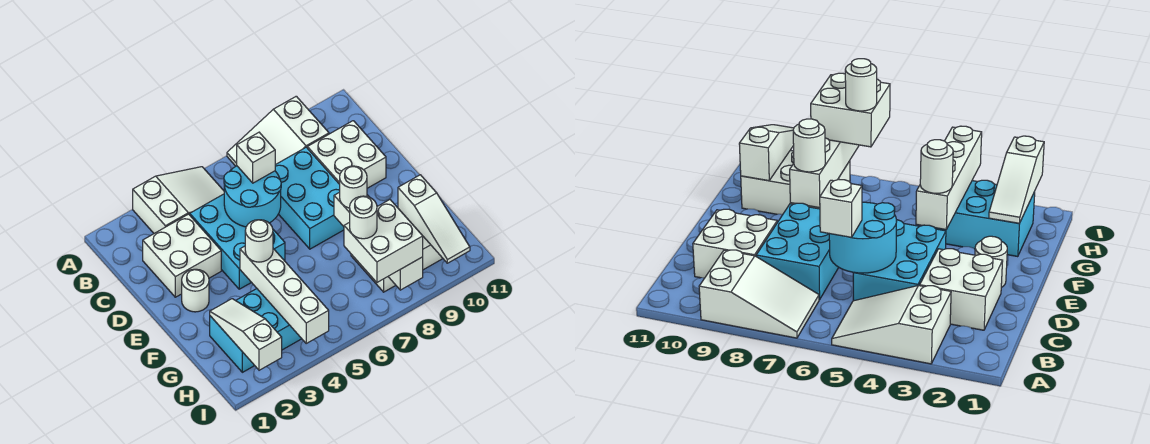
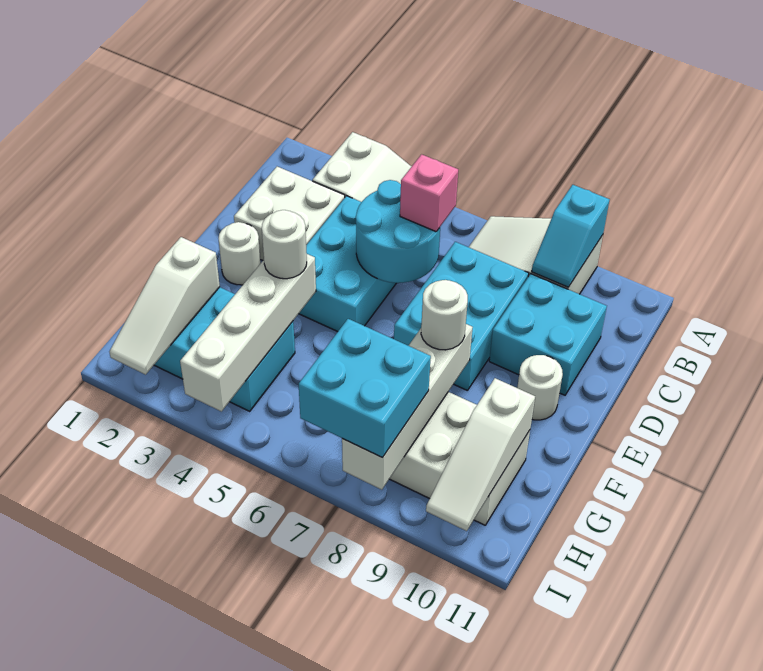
none -> cyan 1x2 slope [532,185,610,287]
white 1x1 brick [237,132,275,183] -> pink 1x1 brick [400,154,458,232]
white 2x2 brick [307,121,386,188] -> cyan 2x2 brick [489,274,607,395]
white 1x3 slope [210,299,282,370] -> white 1x3 slope turned to [109,237,220,375]
white 2x2 brick [344,200,423,282] -> cyan 2x2 brick [299,319,431,458]
white 1x1 round brick [350,196,377,239] -> white 1x1 round brick moved to [517,355,563,420]

